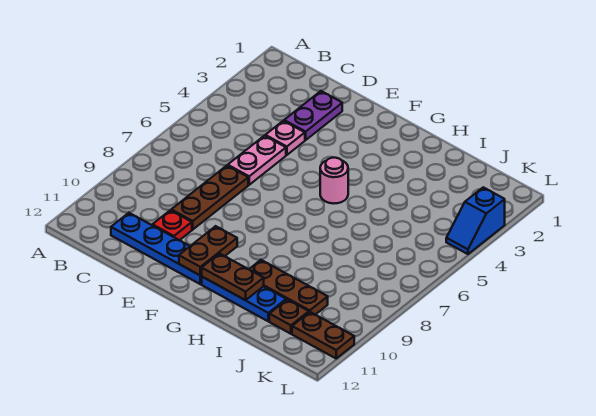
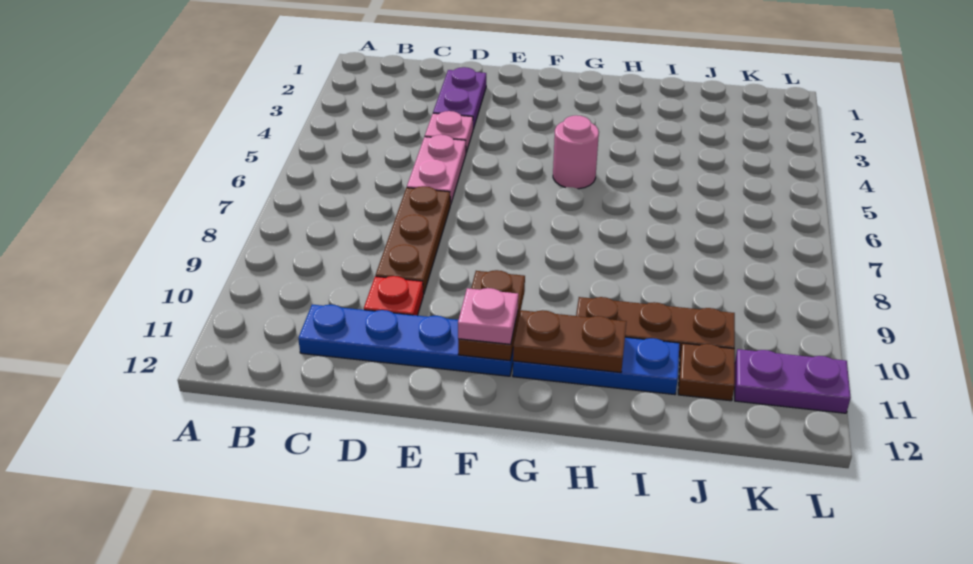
none -> pink 1x1 plate [458,288,518,344]
brown 1x2 plate [292,312,354,358] -> purple 1x2 plate [735,349,851,413]
blue 1x2 slope [446,187,505,254] -> none

